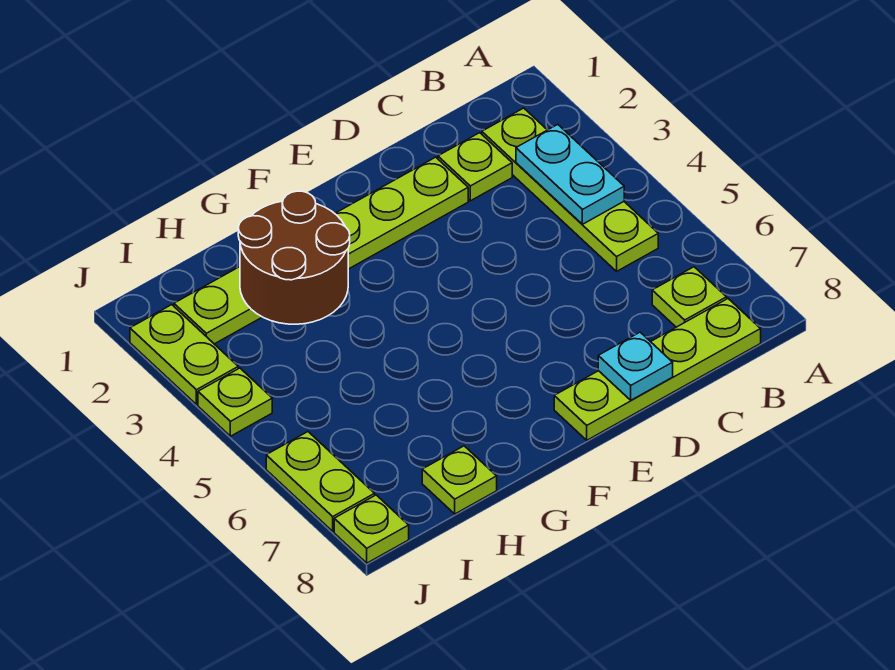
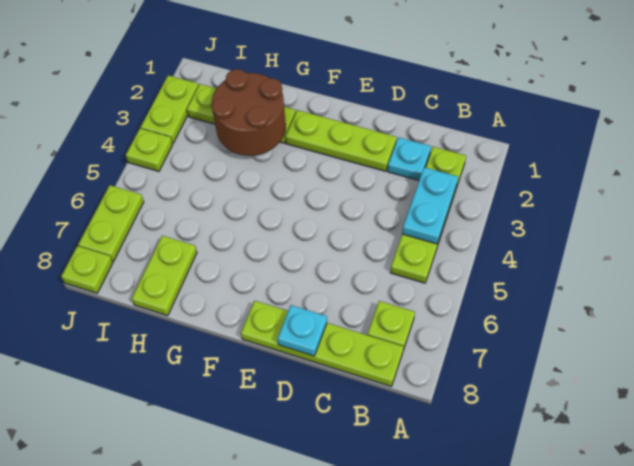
lime 1x1 plate [438,133,512,201] -> cyan 1x1 plate [388,137,431,181]
lime 1x1 plate [422,446,497,514] -> lime 1x2 plate [132,236,197,316]

